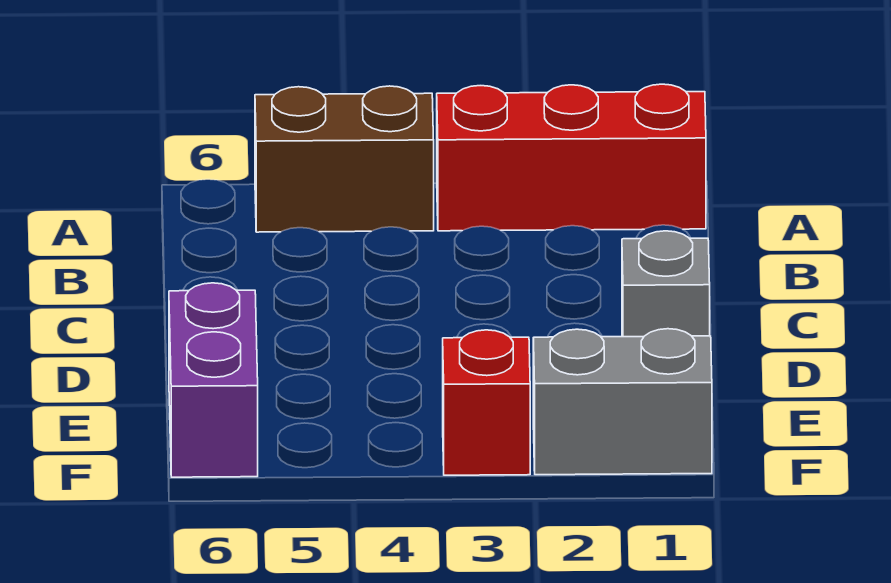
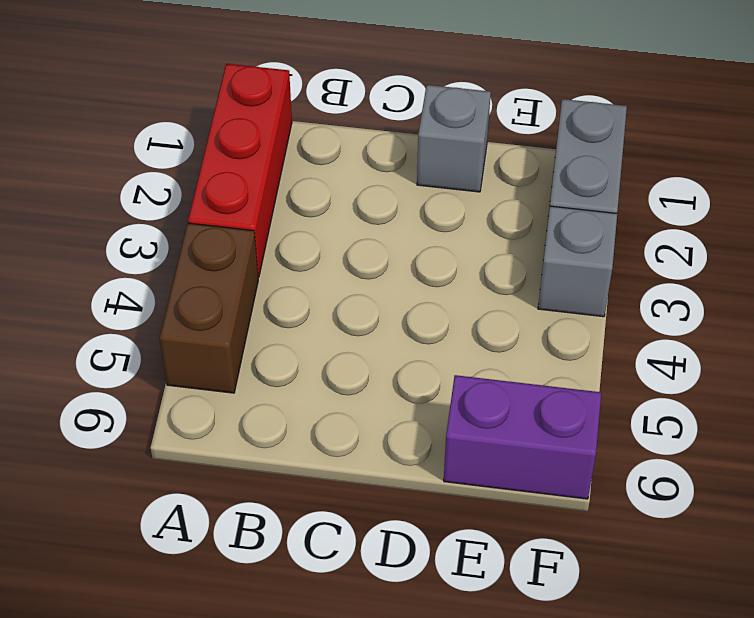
red 1x1 brick [443,330,530,475] -> grey 1x1 brick [538,206,617,317]

